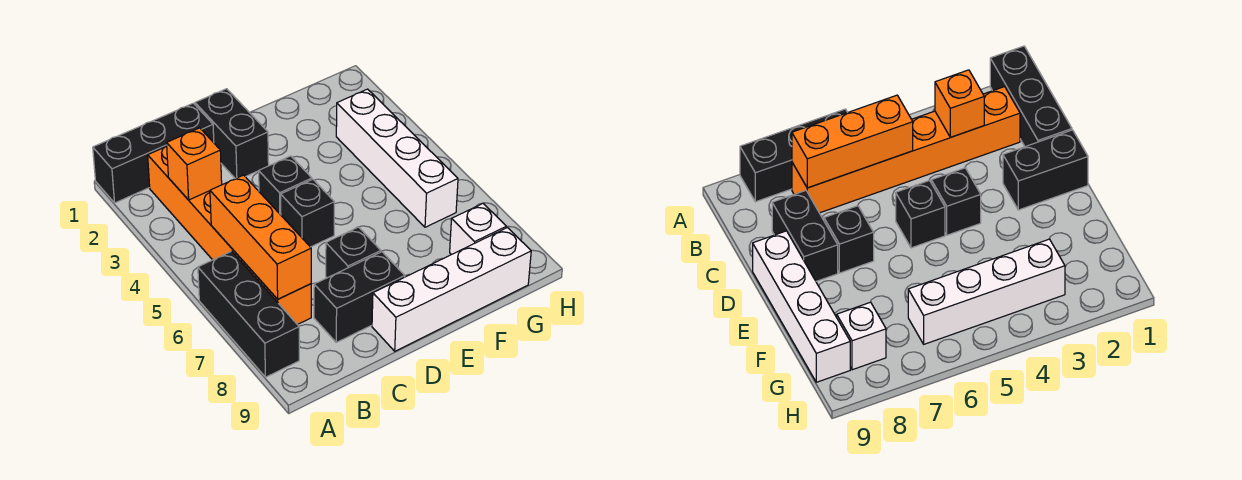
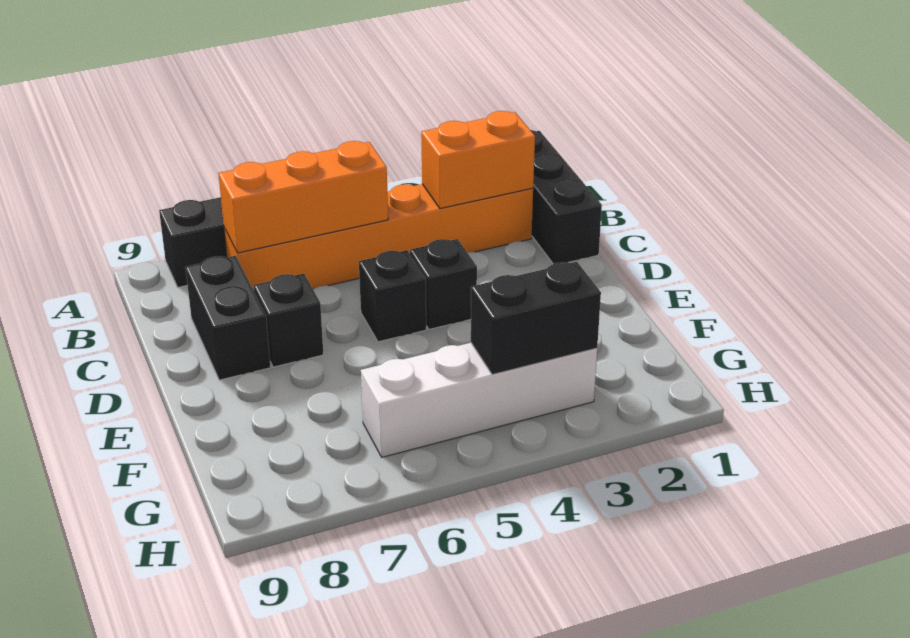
orange 1x1 brick [167,128,222,200] -> orange 1x2 brick [421,111,535,209]
black 1x2 brick [195,89,269,179] -> black 1x2 brick moved to [471,262,601,375]
white 1x4 brick [372,228,531,351] -> none
white 1x1 brick [450,203,506,255] -> none

